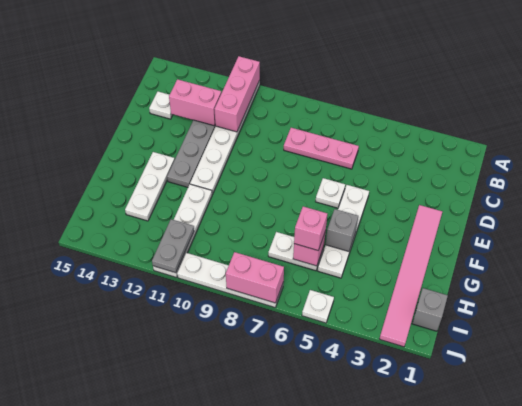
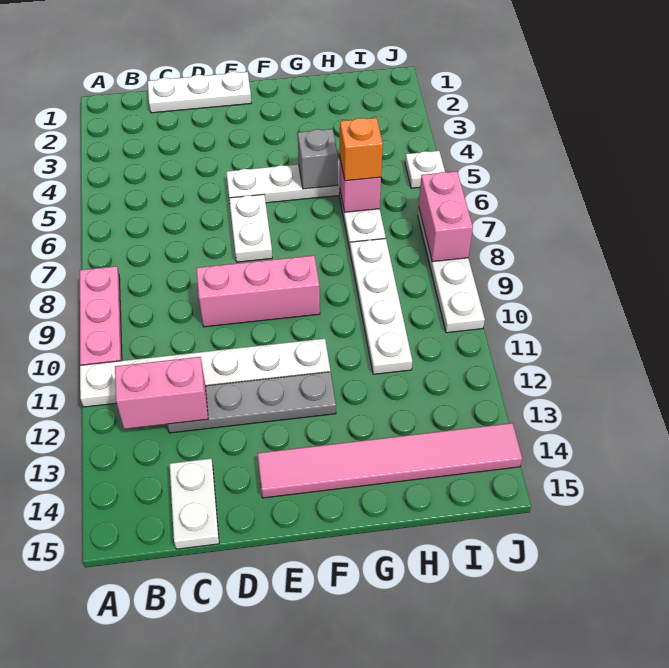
pink 1x3 brick [215,56,260,132] -> pink 1x3 brick moved to [196,256,320,327]
pink 1x3 plate [284,128,359,169] -> pink 1x3 plate moved to [80,266,122,365]
pink 1x2 brick [169,79,221,126] -> pink 1x2 brick turned to [115,357,208,429]
white 1x1 plate [149,92,173,119] -> white 1x2 plate [170,459,219,549]
pink 1x6 tile [380,205,442,347] -> pink 1x6 tile moved to [258,423,522,498]
white 1x1 plate [316,178,345,208] -> white 1x2 plate [229,194,272,262]
white 1x3 plate [125,152,175,221] -> white 1x3 plate moved to [148,72,251,113]
white 1x4 plate [153,184,212,278] -> white 1x4 plate turned to [350,238,412,374]
pink 1x1 brick [294,206,327,250] -> orange 1x1 brick [340,118,383,181]
grey 1x1 brick [412,288,448,331] -> none
grey 1x2 plate [152,219,194,273] -> none

